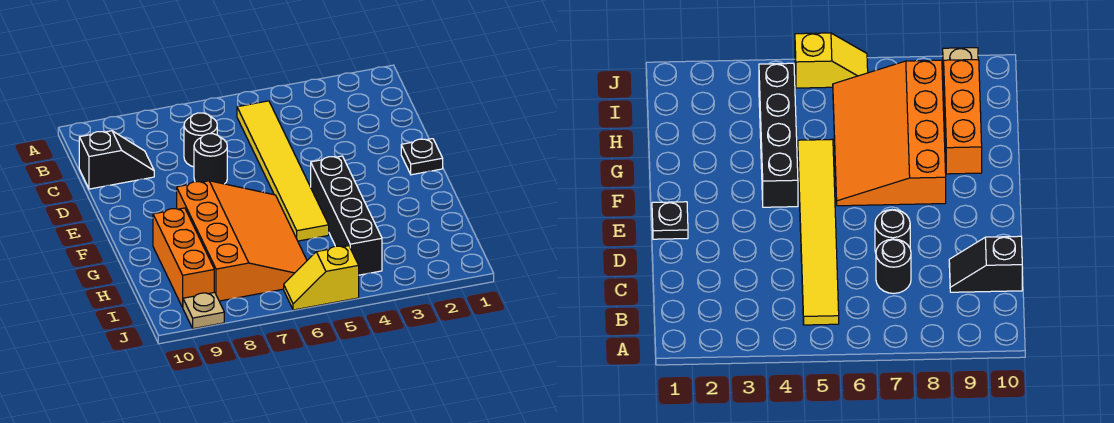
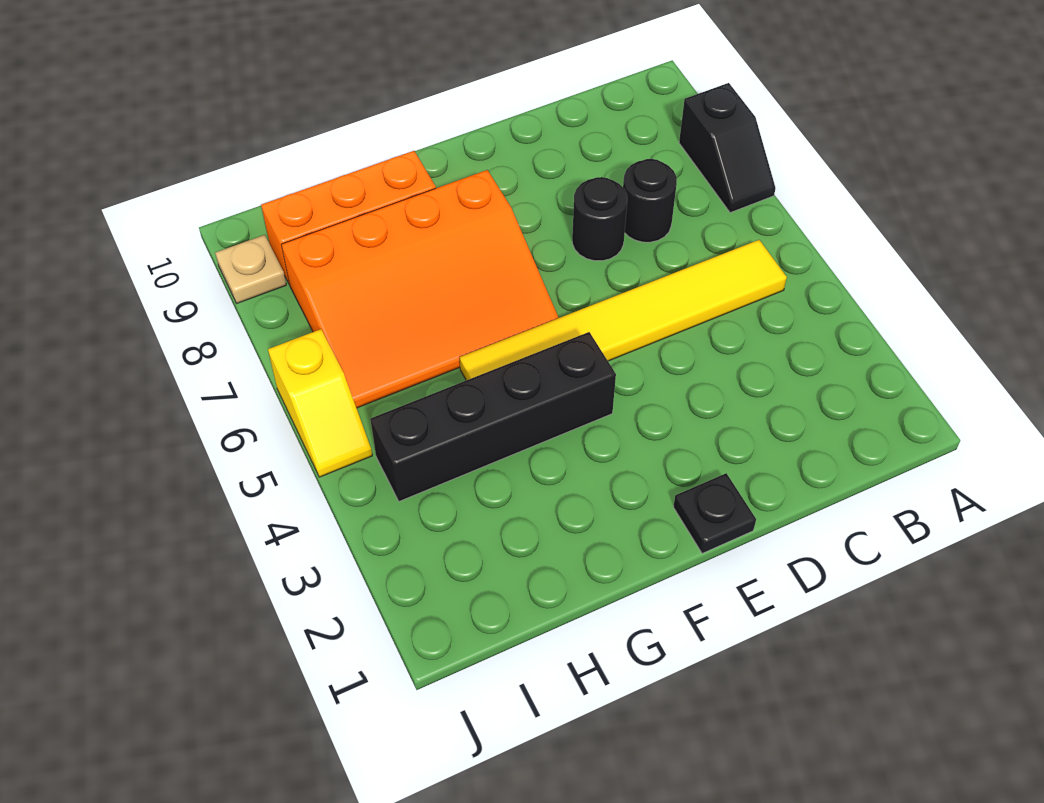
black 1x2 slope [79,131,154,189] -> black 1x2 slope moved to [679,83,776,213]
yellow 1x2 slope [284,246,359,310] -> yellow 1x2 slope turned to [268,329,372,477]

